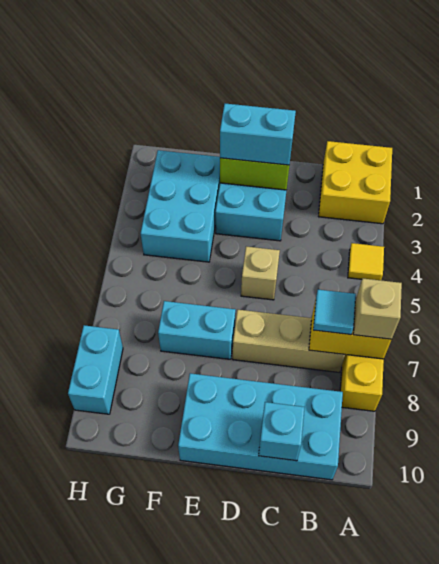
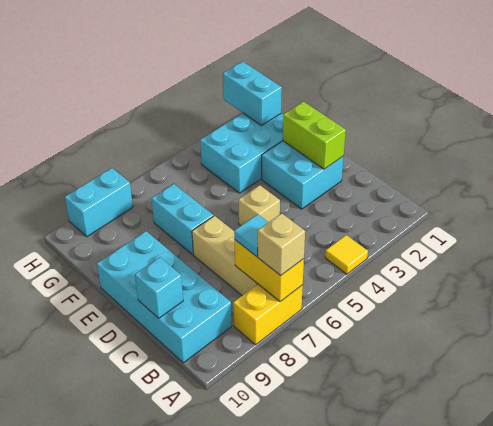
yellow 2x2 brick [319,141,392,224] -> none
cyan 1x2 brick [220,104,296,165] -> cyan 1x2 brick moved to [223,61,282,126]

